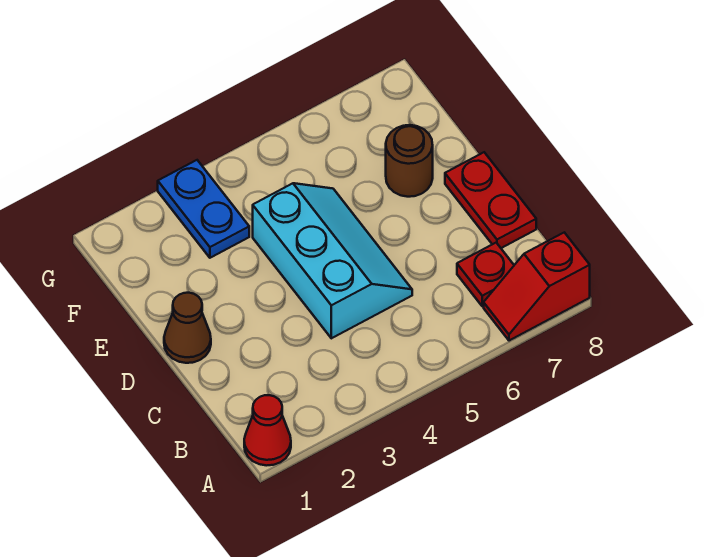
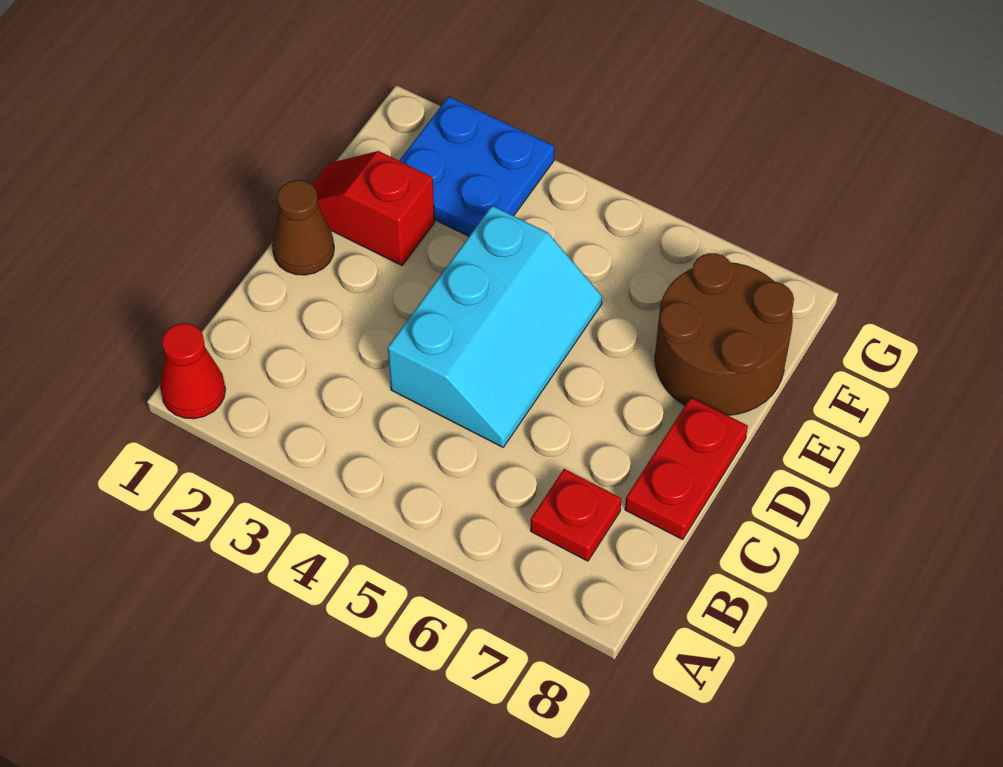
red 1x2 slope [484,232,590,341] -> red 1x2 slope moved to [312,151,435,265]
brown 1x1 round brick [386,125,433,197] -> brown 2x2 round brick [655,253,794,415]
blue 1x2 plate [158,160,249,258] -> blue 2x2 plate [399,97,554,236]

